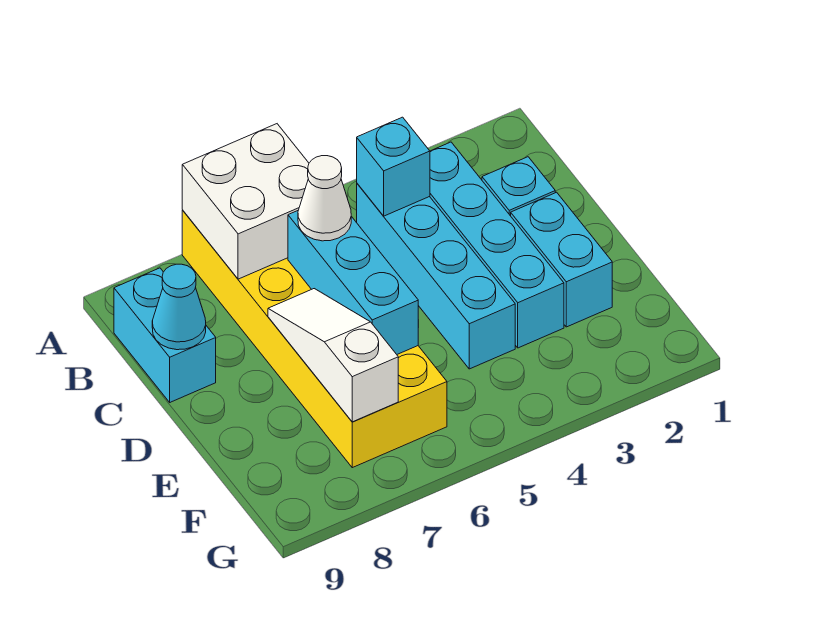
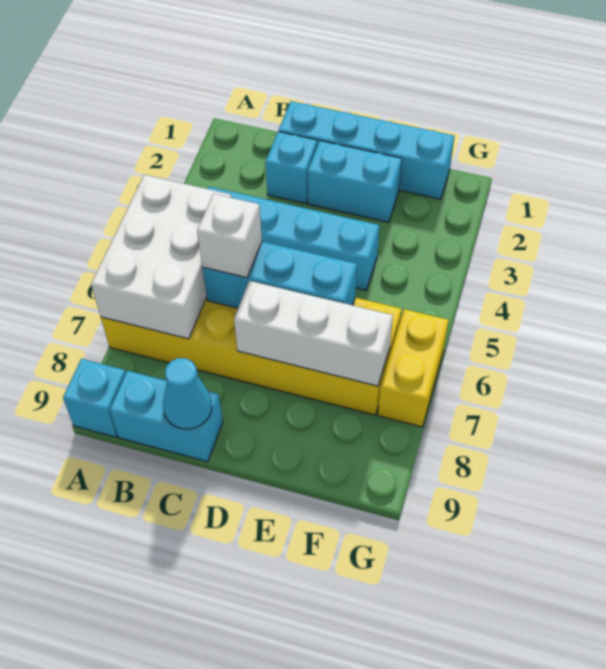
white 2x2 brick [182,124,309,279] -> white 2x3 brick [91,175,231,339]
cyan 1x4 brick [430,142,564,348] -> cyan 1x4 brick moved to [279,101,454,199]
cyan 1x1 brick [357,117,430,216] -> cyan 1x1 brick moved to [63,359,126,437]
white 1x1 cone [298,156,351,241] -> white 1x1 brick [197,194,262,278]
white 1x3 slope [268,289,398,422] -> white 1x3 brick [234,281,393,386]
none -> yellow 1x2 brick [378,309,449,427]

